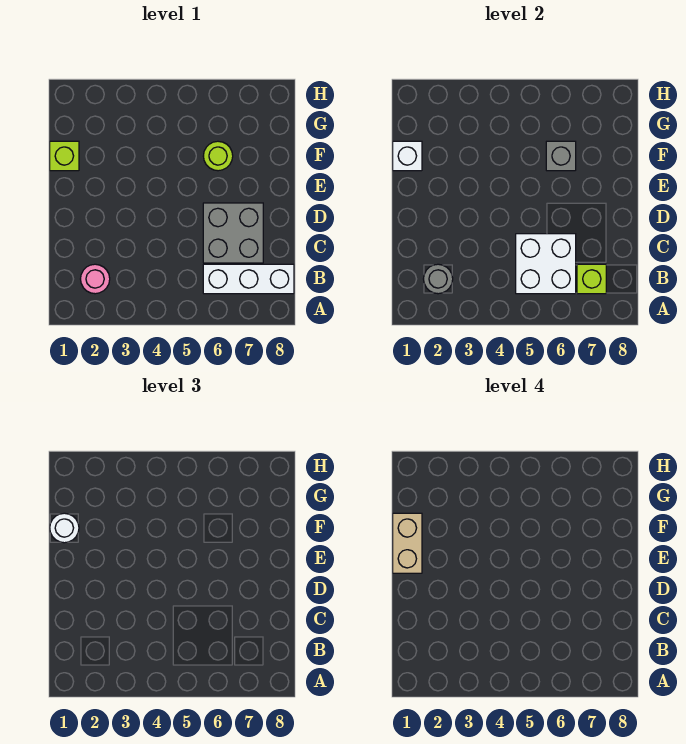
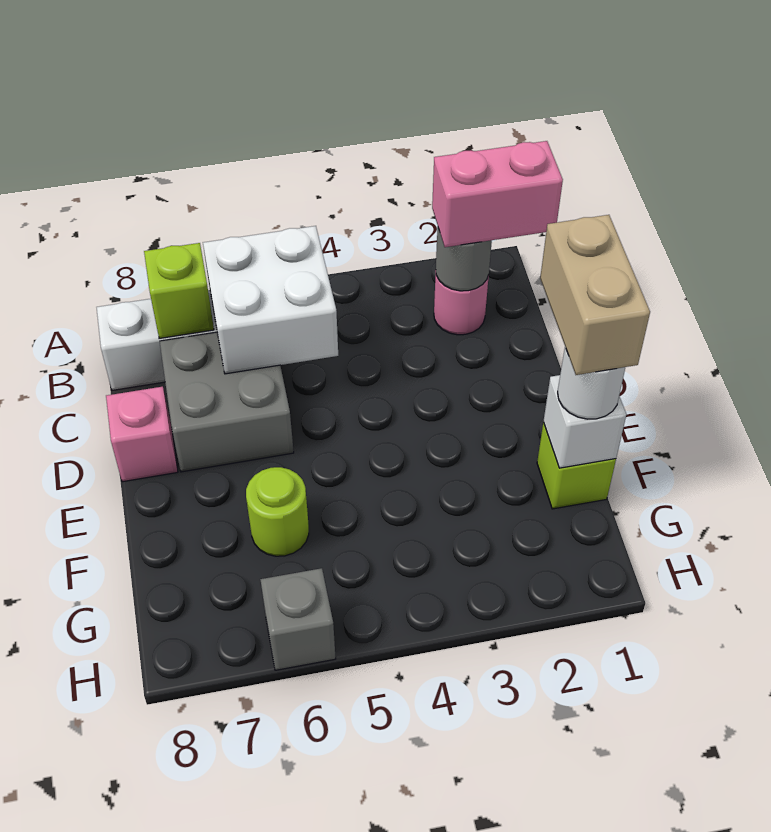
none -> pink 1x2 brick [432,141,563,247]
none -> pink 1x1 brick [106,387,178,482]
grey 1x1 brick [546,141,576,171] -> grey 1x1 brick moved to [260,568,336,670]

